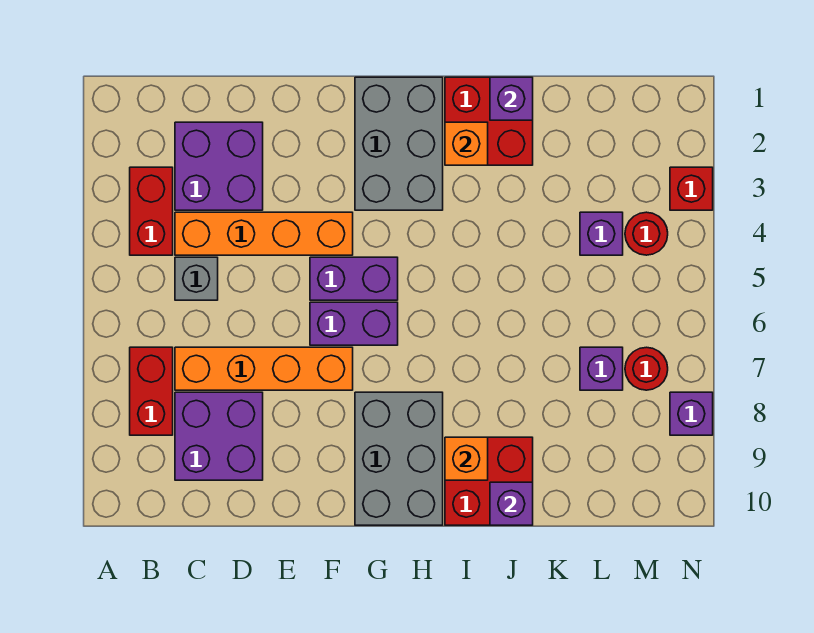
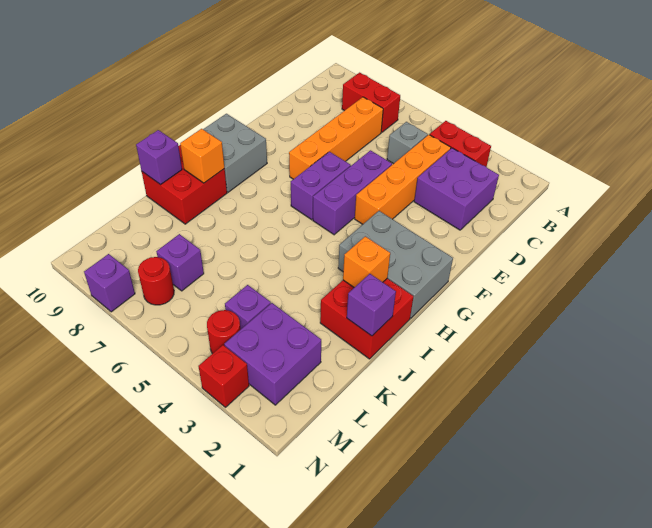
purple 2x2 brick [175,392,263,480] -> purple 2x2 brick moved to [224,303,321,405]
purple 1x2 brick [310,257,398,300] -> purple 1x3 brick [313,150,392,235]
grey 2x3 brick [355,392,443,525] -> grey 2x2 brick [203,114,267,192]

